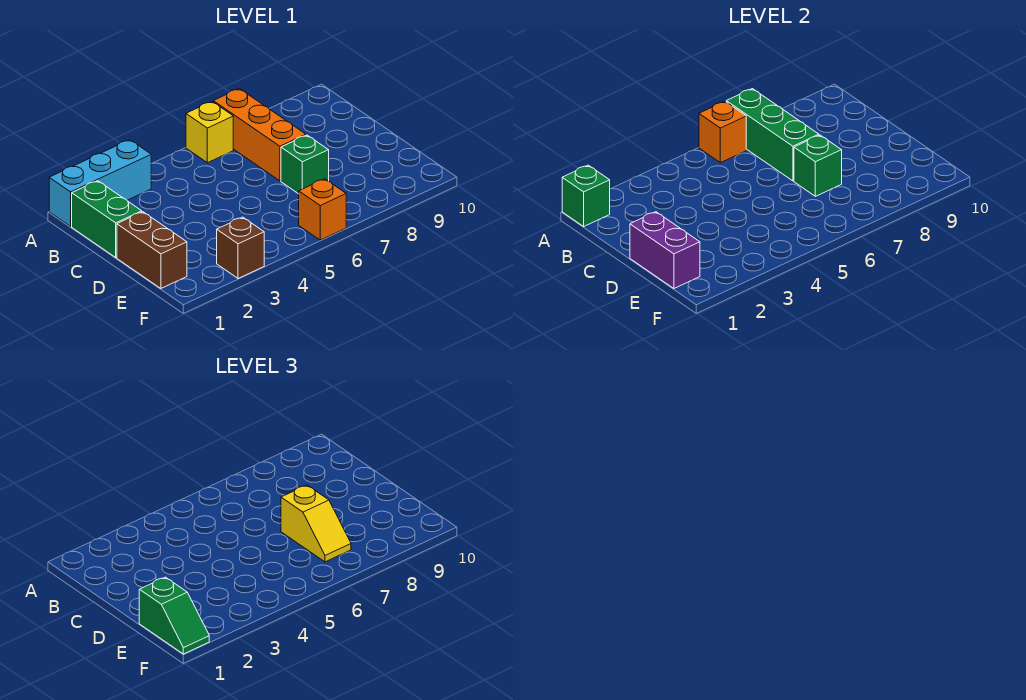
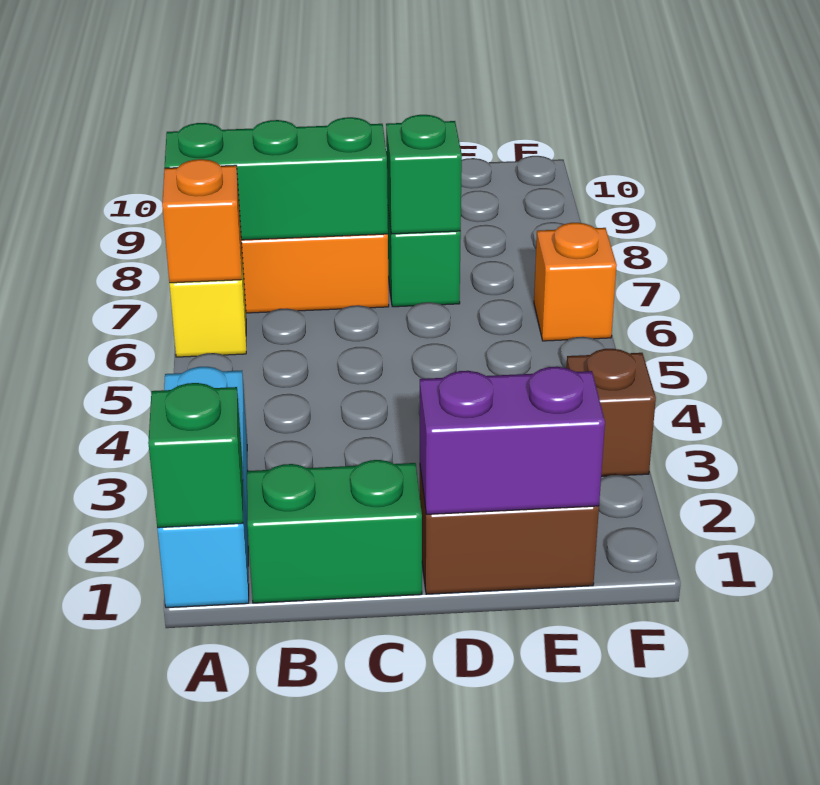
yellow 1x2 slope [281,485,351,562] -> none
green 1x2 slope [139,577,209,654] -> none

